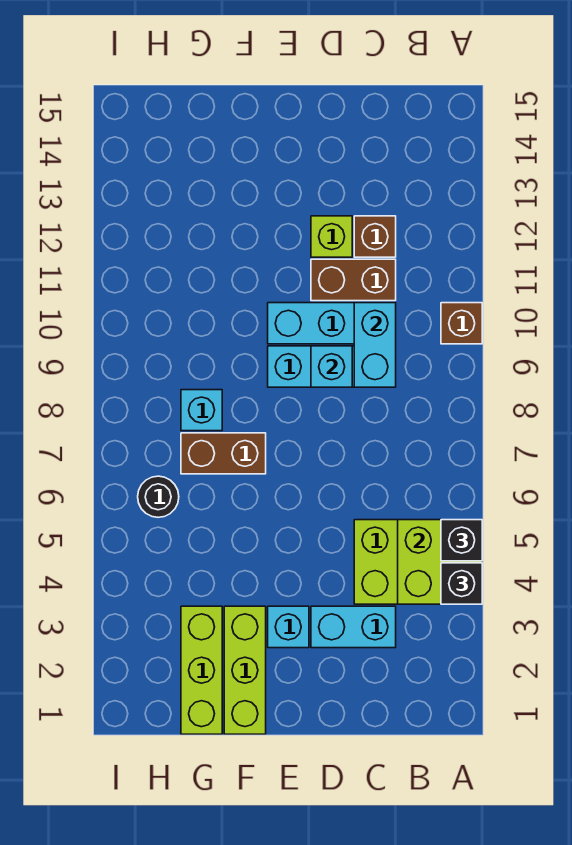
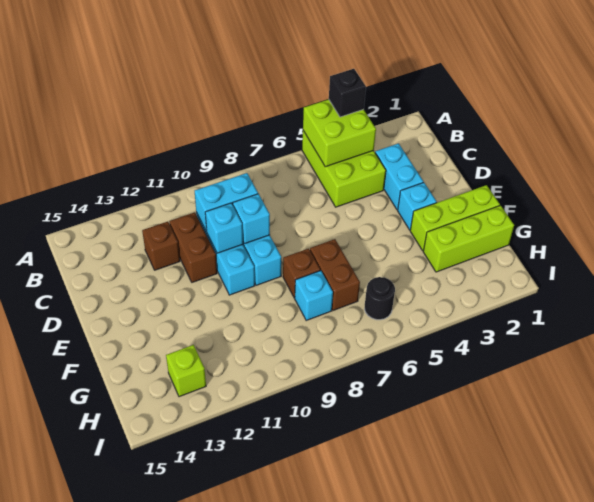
black 1x1 brick [441,520,482,561] -> none
brown 1x1 brick [441,303,482,344] -> brown 1x1 brick moved to [283,249,320,298]
none -> cyan 1x1 brick [205,203,243,253]
lime 1x1 brick [311,216,352,257] -> lime 1x1 brick moved to [166,345,206,397]

